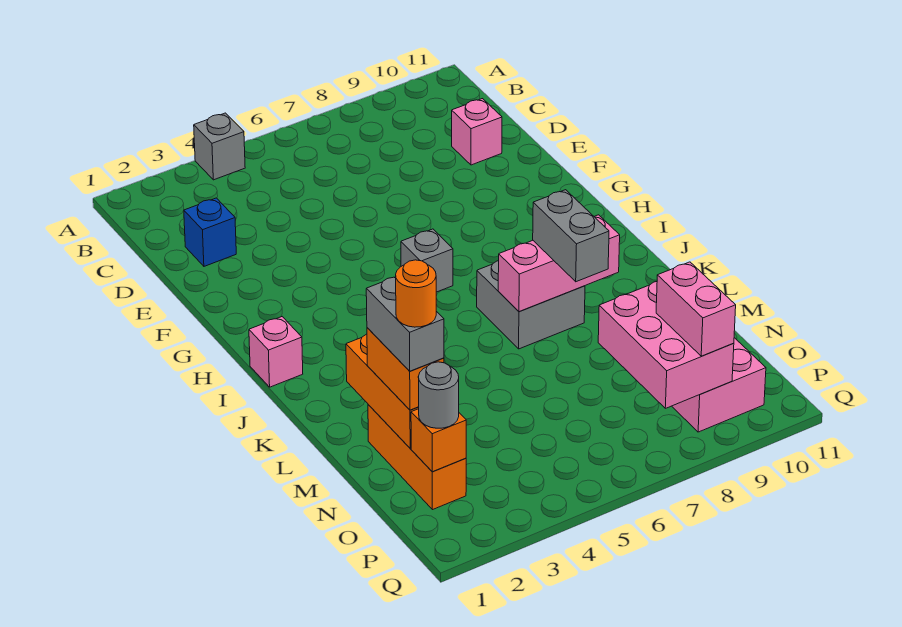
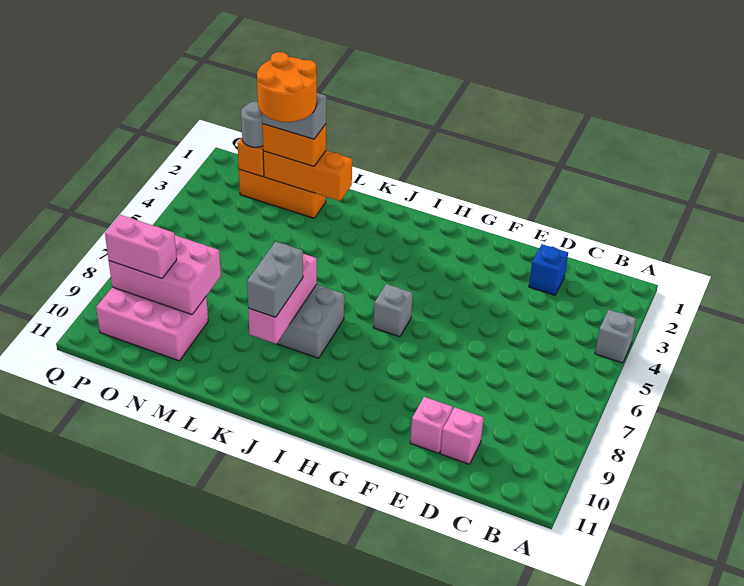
pink 1x1 brick [249,317,303,387] -> pink 1x1 brick moved to [410,397,453,453]
grey 1x2 brick [533,190,609,282] -> grey 1x2 brick turned to [247,241,303,317]
orange 1x1 round brick [396,260,436,327] -> orange 2x2 round brick [257,52,317,122]

